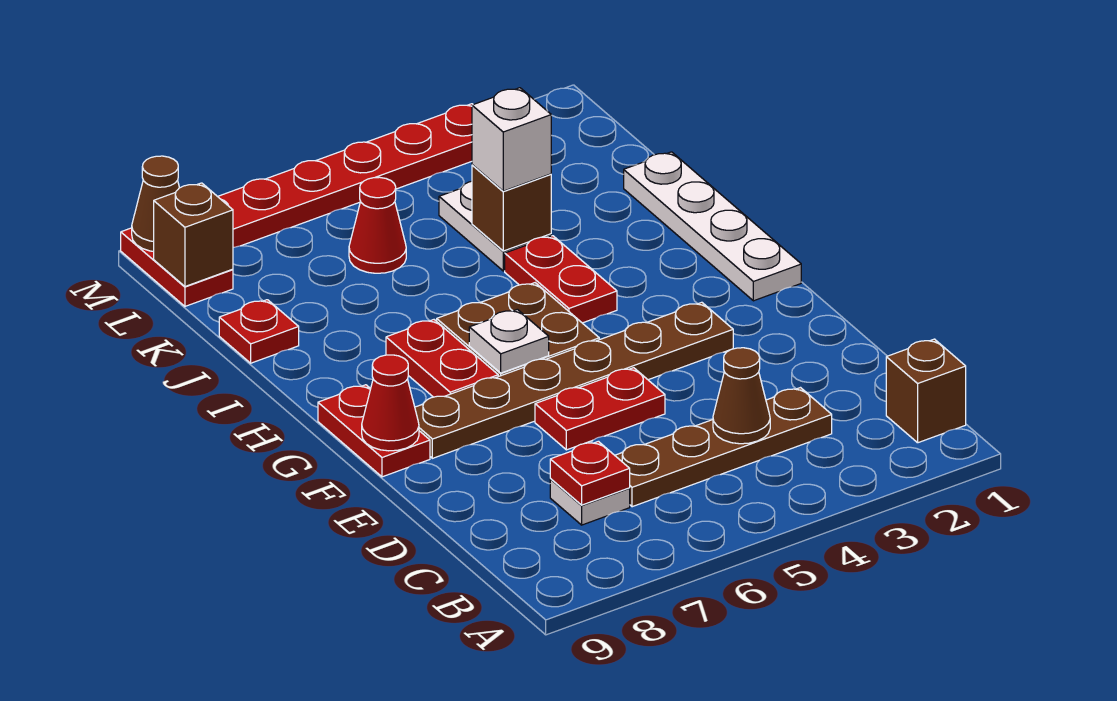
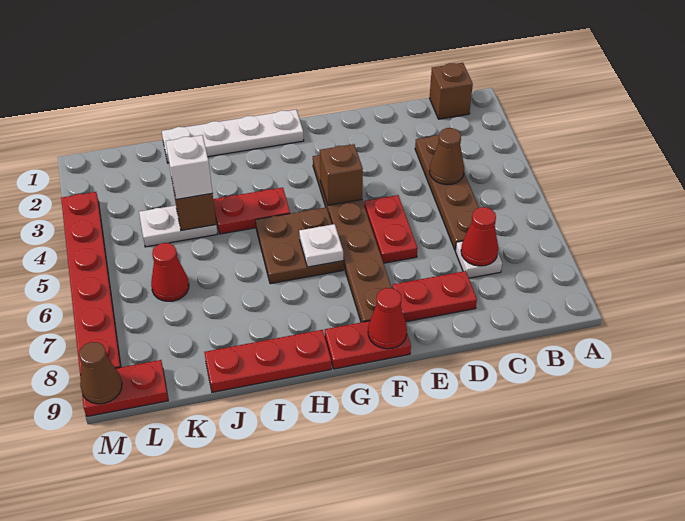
red 1x1 plate [550,441,630,505] -> red 1x1 cone [461,207,498,266]
red 1x2 plate [386,320,498,397] -> red 1x2 plate moved to [392,271,477,322]
red 1x1 plate [219,300,299,363] -> red 1x3 plate [204,330,331,392]
brown 1x1 brick [154,183,233,286] -> brown 1x1 brick moved to [320,144,363,205]

